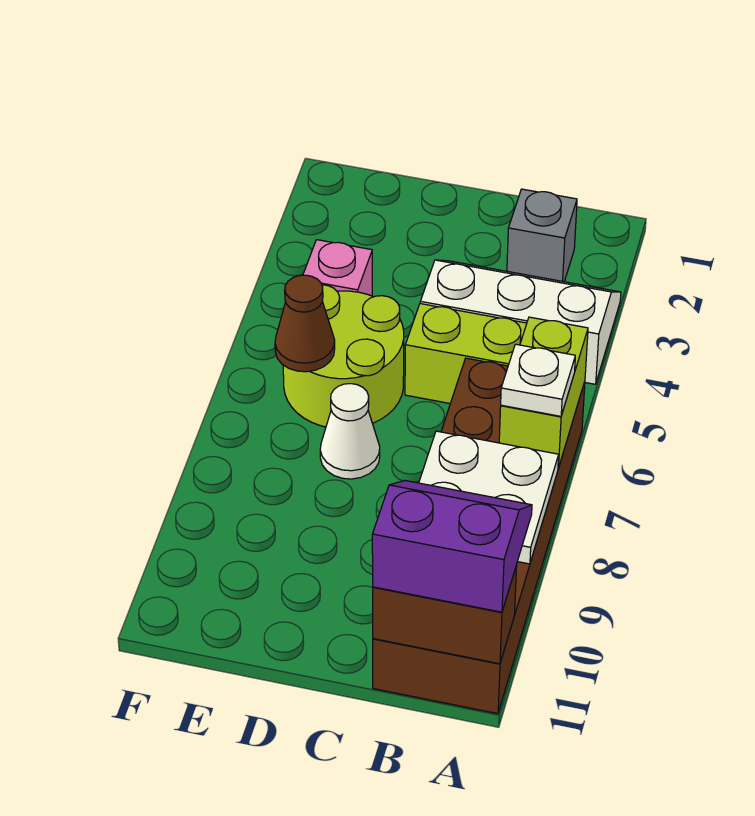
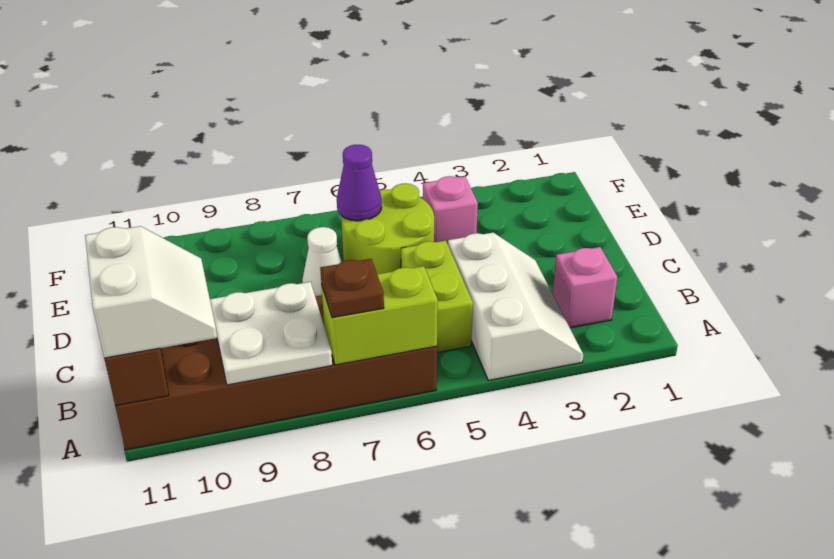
white 1x1 plate [501,344,575,416] -> brown 1x1 plate [320,259,384,318]
purple 2x2 slope [372,481,532,612] -> white 2x2 slope [85,226,217,358]
grey 1x1 brick [507,189,577,282] -> pink 1x1 brick [553,247,617,328]
brown 1x1 cone [275,275,335,372] -> purple 1x1 cone [337,145,382,221]

